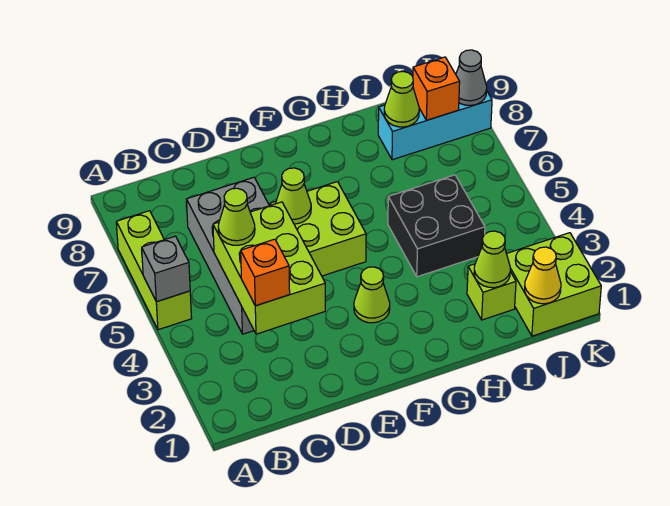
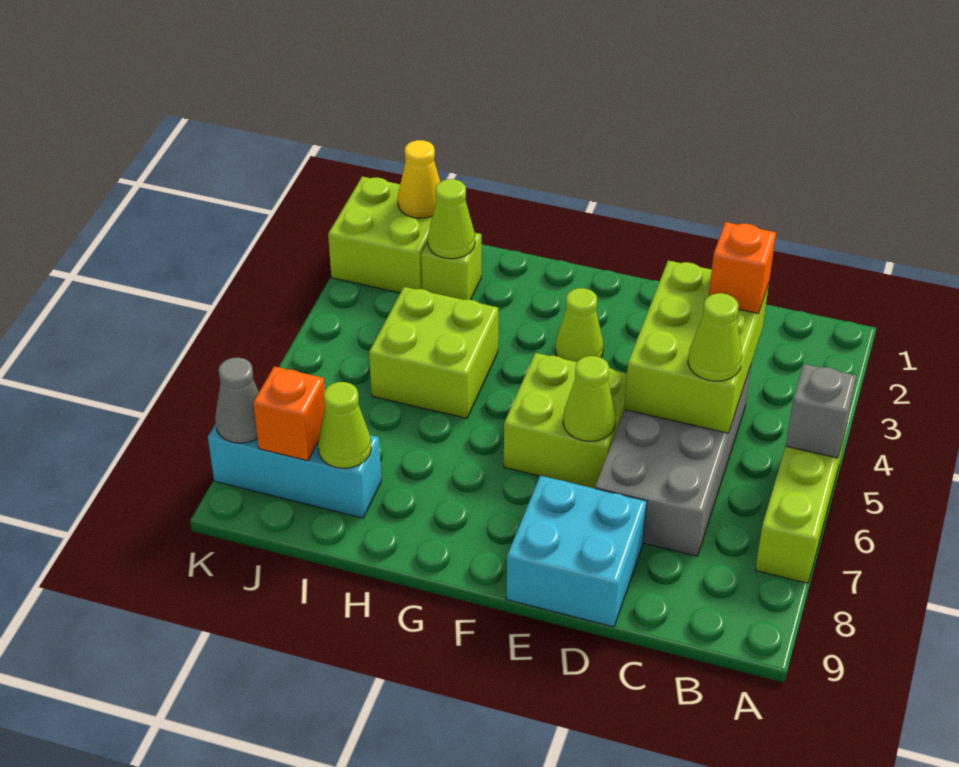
none -> cyan 2x2 brick [506,476,647,627]
black 2x2 brick [388,175,485,277] -> lime 2x2 brick [369,287,498,418]

